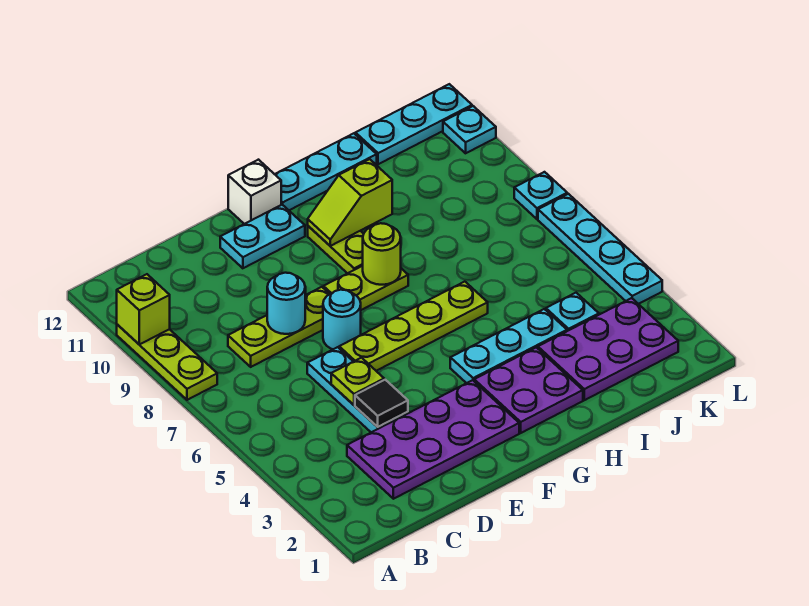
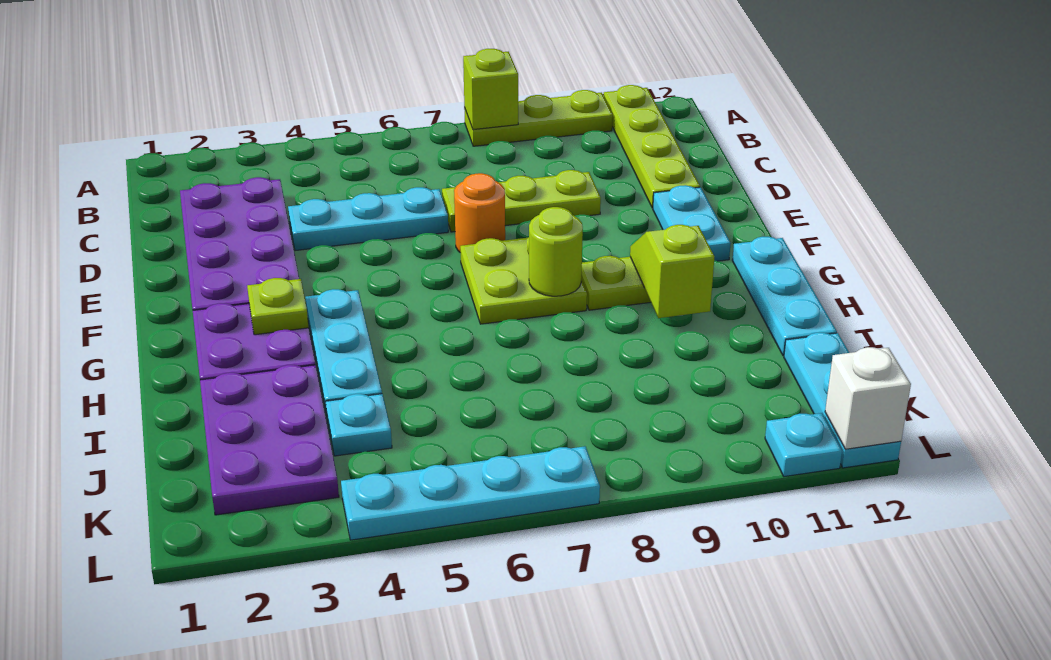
lime 1x1 brick [117,274,170,344] -> lime 1x1 brick moved to [463,49,518,130]
lime 1x3 plate [228,287,329,367] -> lime 1x3 plate turned to [442,170,601,232]
black 1x1 tile [355,380,408,427] -> none
lime 1x1 plate [331,358,384,405] -> lime 1x1 plate moved to [247,278,309,335]
cyan 1x1 round brick [267,273,305,334] -> none
lime 1x4 plate [339,282,488,371] -> lime 1x4 plate moved to [604,85,700,208]
cyan 1x1 round brick [323,290,361,349] -> orange 1x1 round brick [454,173,505,252]
lime 1x2 plate [323,266,408,310] -> lime 2x2 plate [460,238,587,324]
white 1x1 brick [228,160,281,224] -> white 1x1 brick moved to [825,347,911,449]
cyan 1x1 plate [514,172,567,219] -> none

